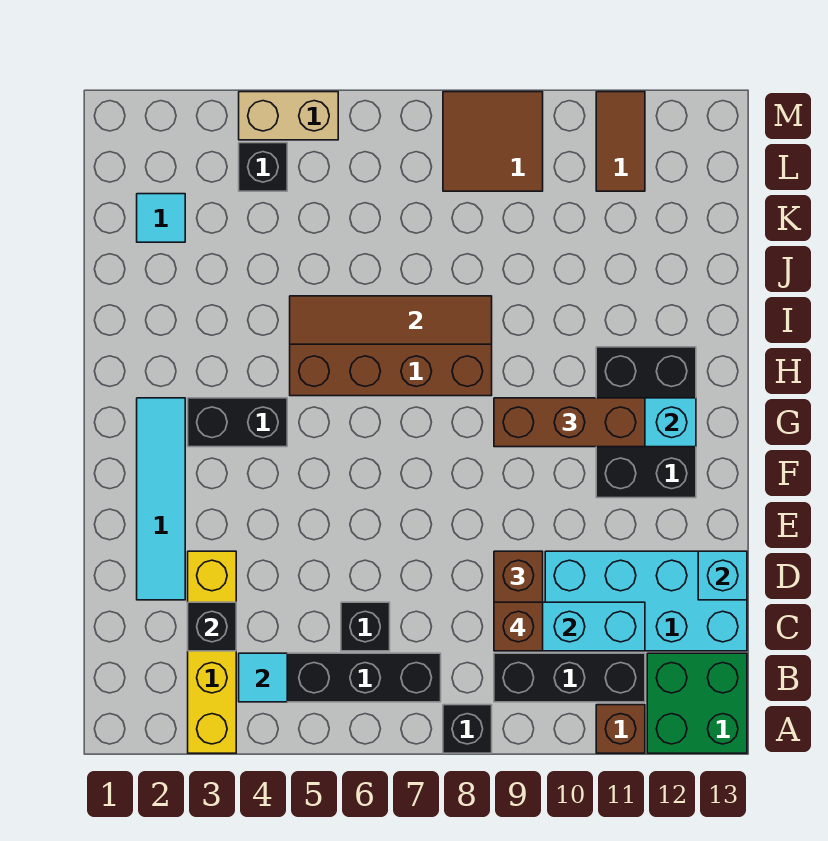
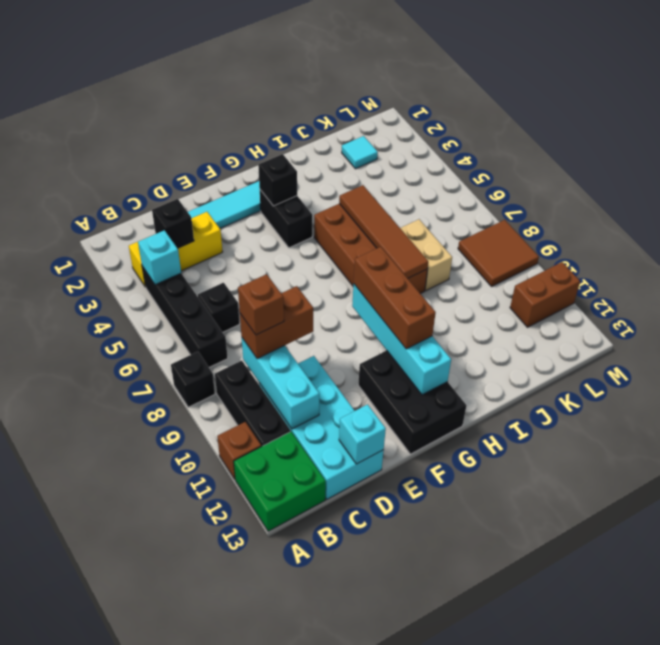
yellow 1x4 brick [188,551,236,753] -> yellow 1x3 brick [129,212,223,287]
cyan 1x1 tile [239,653,287,702] -> cyan 1x1 brick [138,230,181,285]
black 2x3 brick [596,347,696,498] -> black 2x3 brick turned to [358,350,466,454]
black 1x1 brick [239,143,287,191] -> black 1x1 brick moved to [258,154,297,206]
brown 1x2 tile [596,92,645,191] -> brown 1x2 brick [510,262,580,327]
tan 1x2 brick [239,92,338,140] -> tan 1x2 brick moved to [400,219,452,291]

